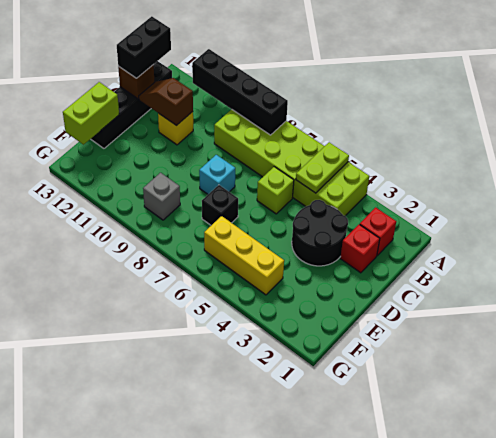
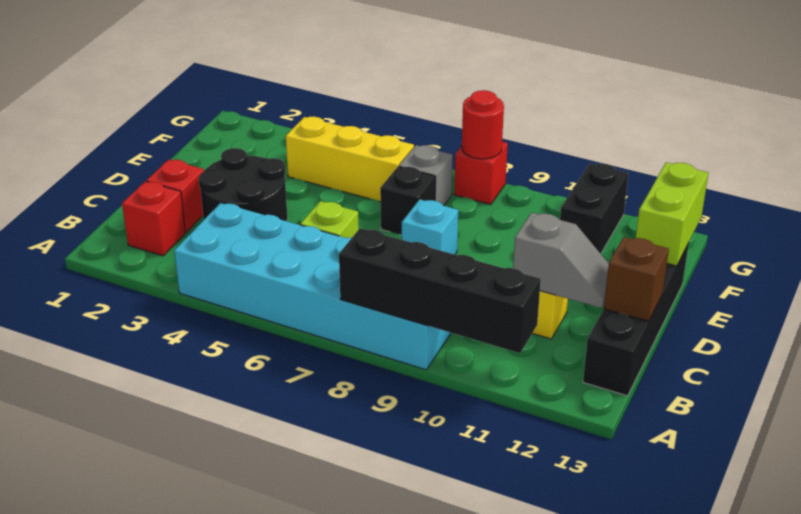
lime 2x6 brick [214,109,369,216] -> cyan 2x6 brick [174,203,451,370]
lime 1x2 plate [296,142,349,193] -> none
black 1x2 brick [117,16,171,78] -> black 1x2 brick moved to [560,163,629,254]
brown 1x2 slope [139,78,193,126] -> grey 1x2 slope [513,213,609,308]
grey 1x1 brick [143,173,180,220] -> grey 1x1 brick moved to [399,145,453,206]
none -> red 1x1 brick [454,142,508,205]
none -> red 1x1 round brick [462,90,504,159]

